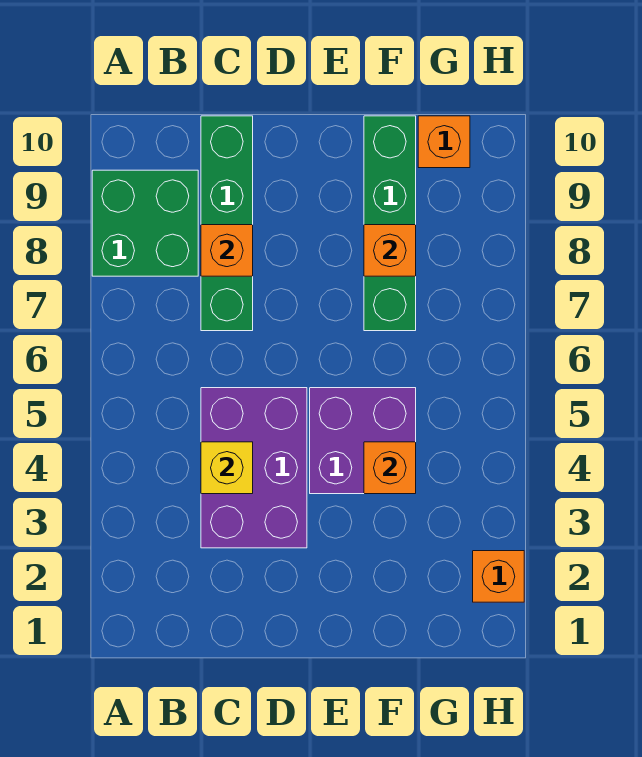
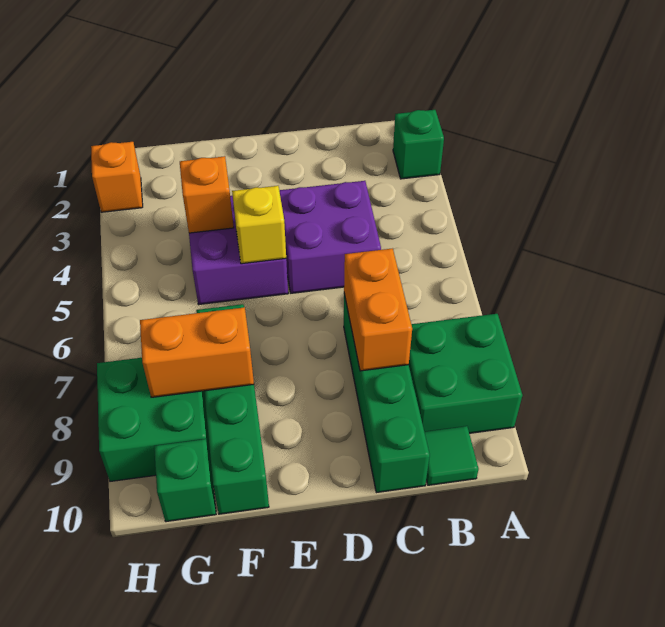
none -> green 1x1 brick [393,110,444,179]
none -> green 1x1 tile [424,426,479,485]
purple 2x3 brick [201,388,307,548] -> purple 2x2 brick [279,181,381,293]
yellow 1x1 brick [201,442,253,494] -> yellow 1x1 brick moved to [232,186,286,264]
orange 1x1 brick [201,225,253,276] -> orange 1x2 brick [344,248,412,371]
orange 1x1 brick [364,225,416,276] -> orange 1x2 brick [140,307,254,397]
none -> green 2x2 brick [97,358,211,481]
orange 1x1 brick [418,116,470,168] -> green 1x1 brick [154,439,216,522]

